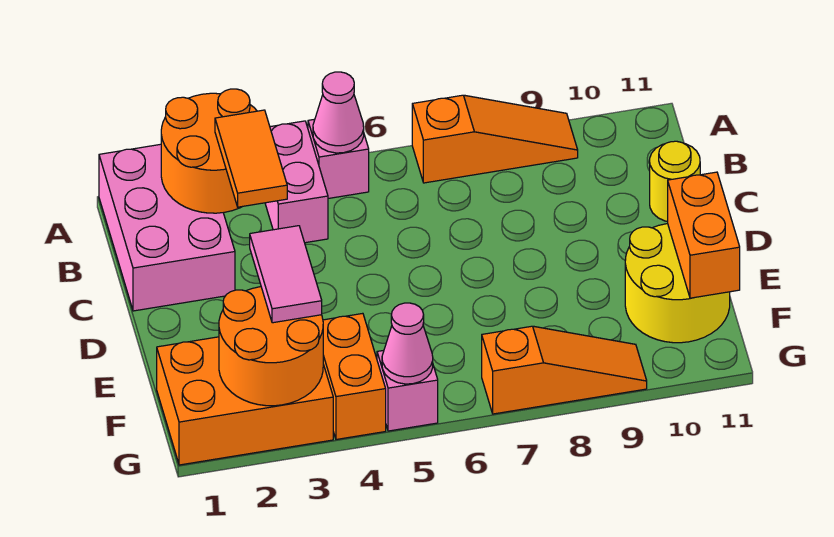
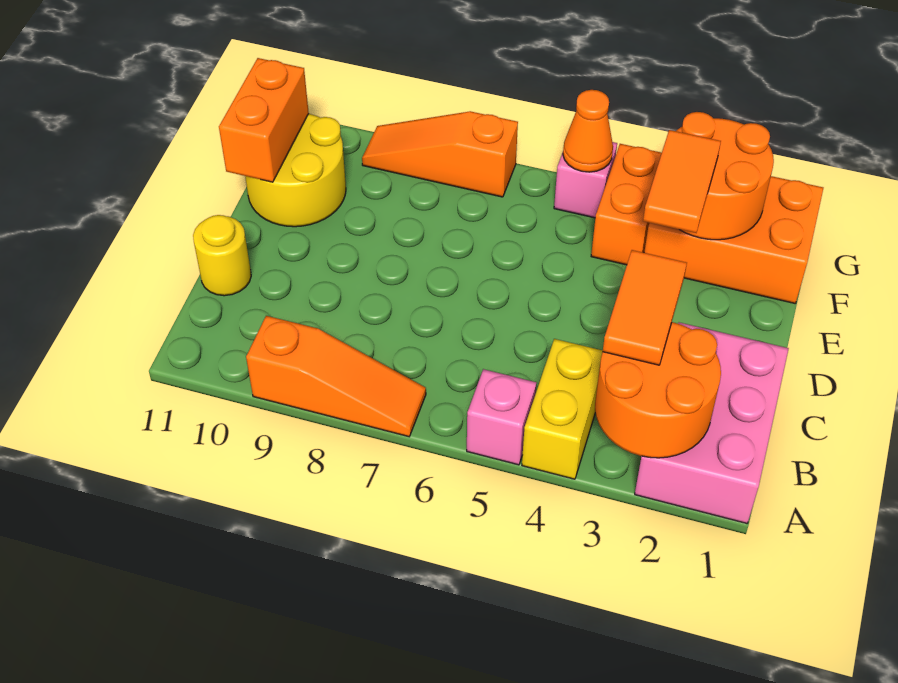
pink 1x2 brick [265,121,328,243] -> yellow 1x2 brick [522,339,603,479]
pink 1x1 cone [313,72,364,153] -> none
orange 1x3 slope [412,95,578,183] -> orange 1x3 slope turned to [246,316,426,437]
pink 1x2 tile [250,226,322,323] -> orange 1x2 tile [643,130,721,233]
pink 1x1 cone [382,303,433,384] -> orange 1x1 cone [563,90,613,172]

